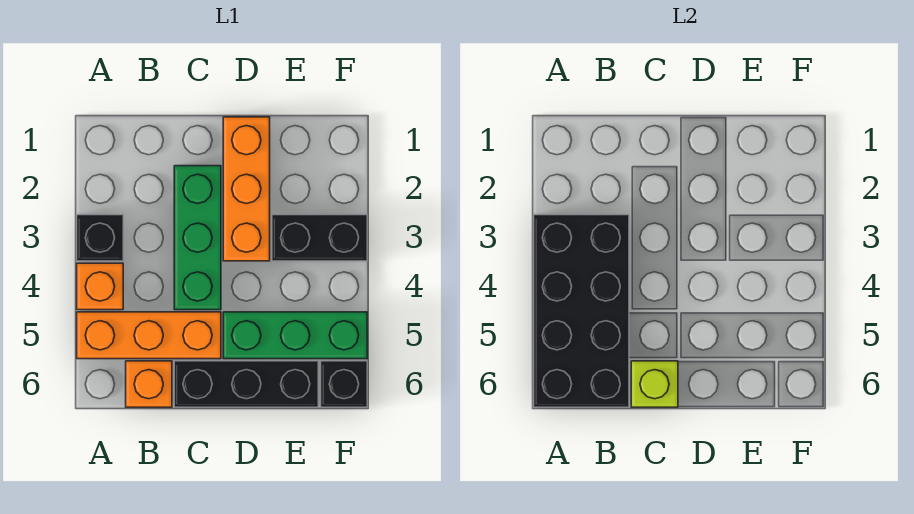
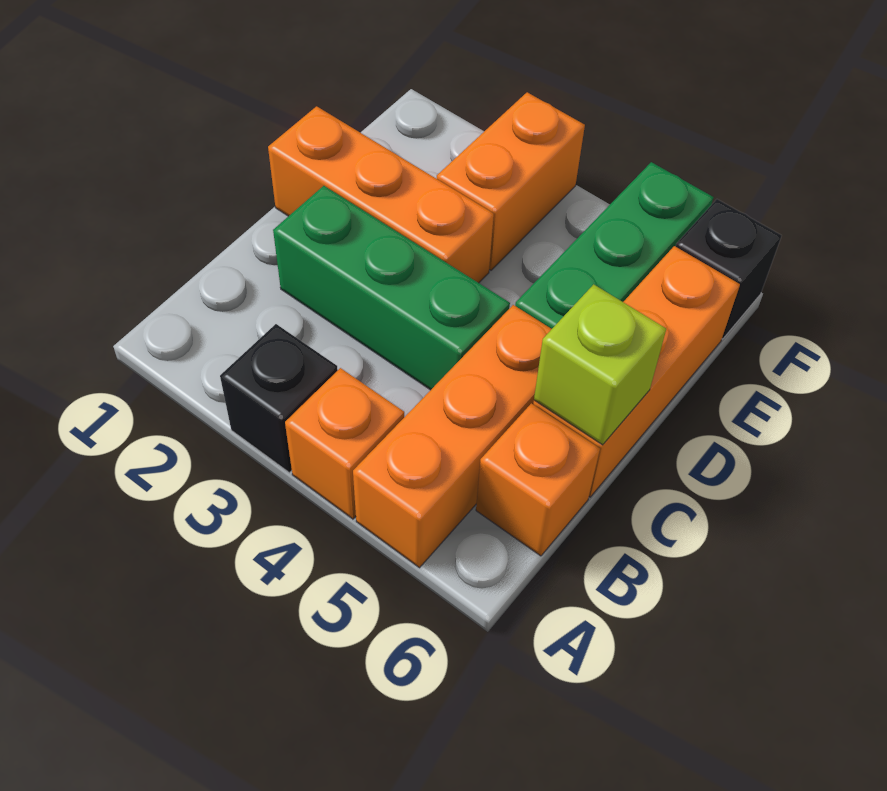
black 2x4 brick [534,215,629,407] -> none
black 1x3 brick [174,361,318,407] -> orange 1x3 brick [533,246,740,497]
black 1x2 brick [272,215,367,261] -> orange 1x2 brick [437,92,585,270]

